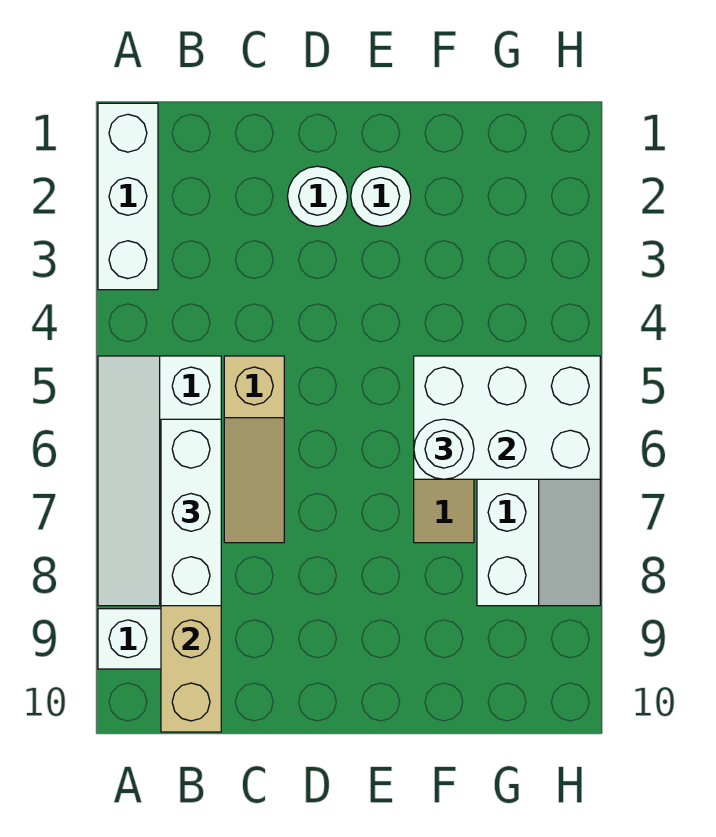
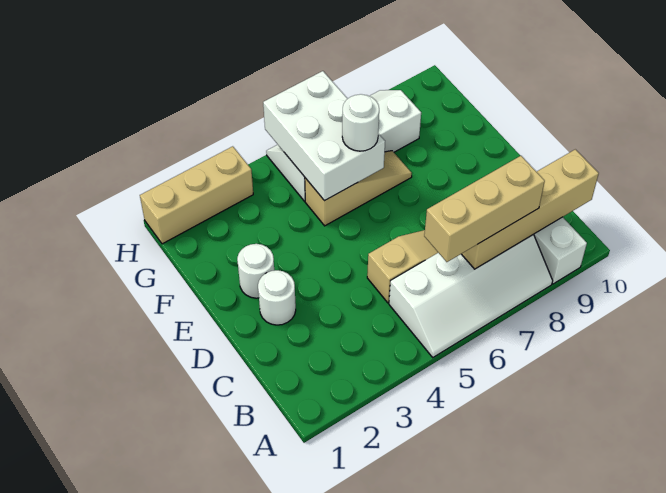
white 1x3 brick [98,103,158,290] -> none
white 1x3 brick [161,419,221,606] -> tan 1x3 brick [424,156,545,262]
none -> tan 1x3 brick [140,146,253,244]

